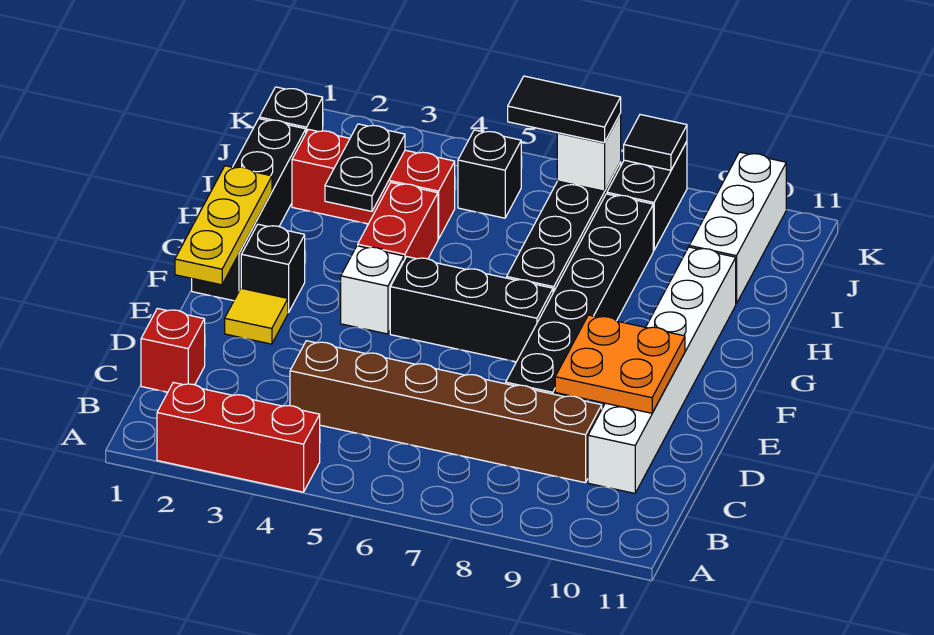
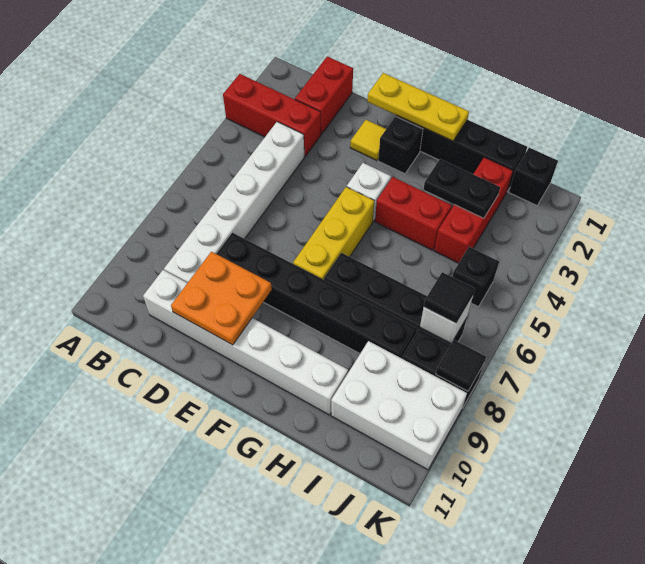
red 1x3 brick [157,382,320,492] -> red 1x3 brick turned to [223,74,321,156]
red 1x1 brick [141,308,205,392] -> red 1x2 brick [295,57,353,134]
brown 1x6 brick [290,341,602,483] -> white 1x6 brick [164,122,304,283]
black 1x3 brick [390,257,553,362] -> yellow 1x3 brick [293,187,374,280]
white 1x3 brick [689,152,786,304] -> white 2x3 brick [331,341,467,470]
black 1x2 tile [508,76,621,143] -> black 1x1 tile [424,272,475,324]

